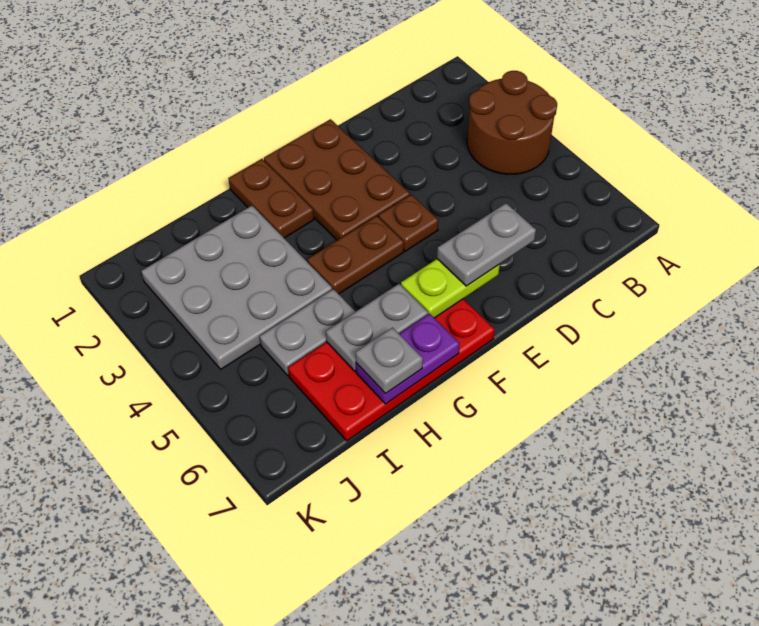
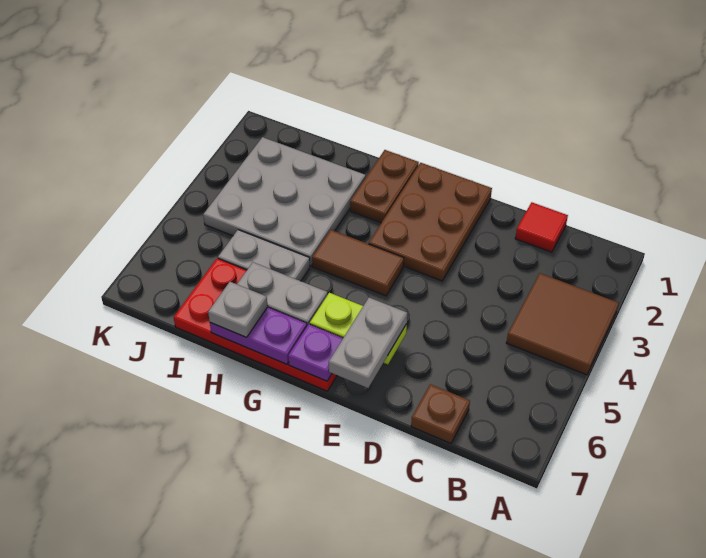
brown 2x2 round brick [467,71,557,174] -> brown 2x2 tile [507,273,619,375]
none -> red 1x1 tile [515,202,568,252]
grey 1x2 plate [437,203,536,286] -> grey 1x2 plate turned to [329,298,407,388]
brown 1x1 plate [379,194,438,251] -> brown 1x1 plate moved to [411,384,470,443]
brown 1x2 plate [307,216,404,294] -> brown 1x2 tile [312,230,404,296]
none -> purple 1x1 plate [288,324,343,381]

